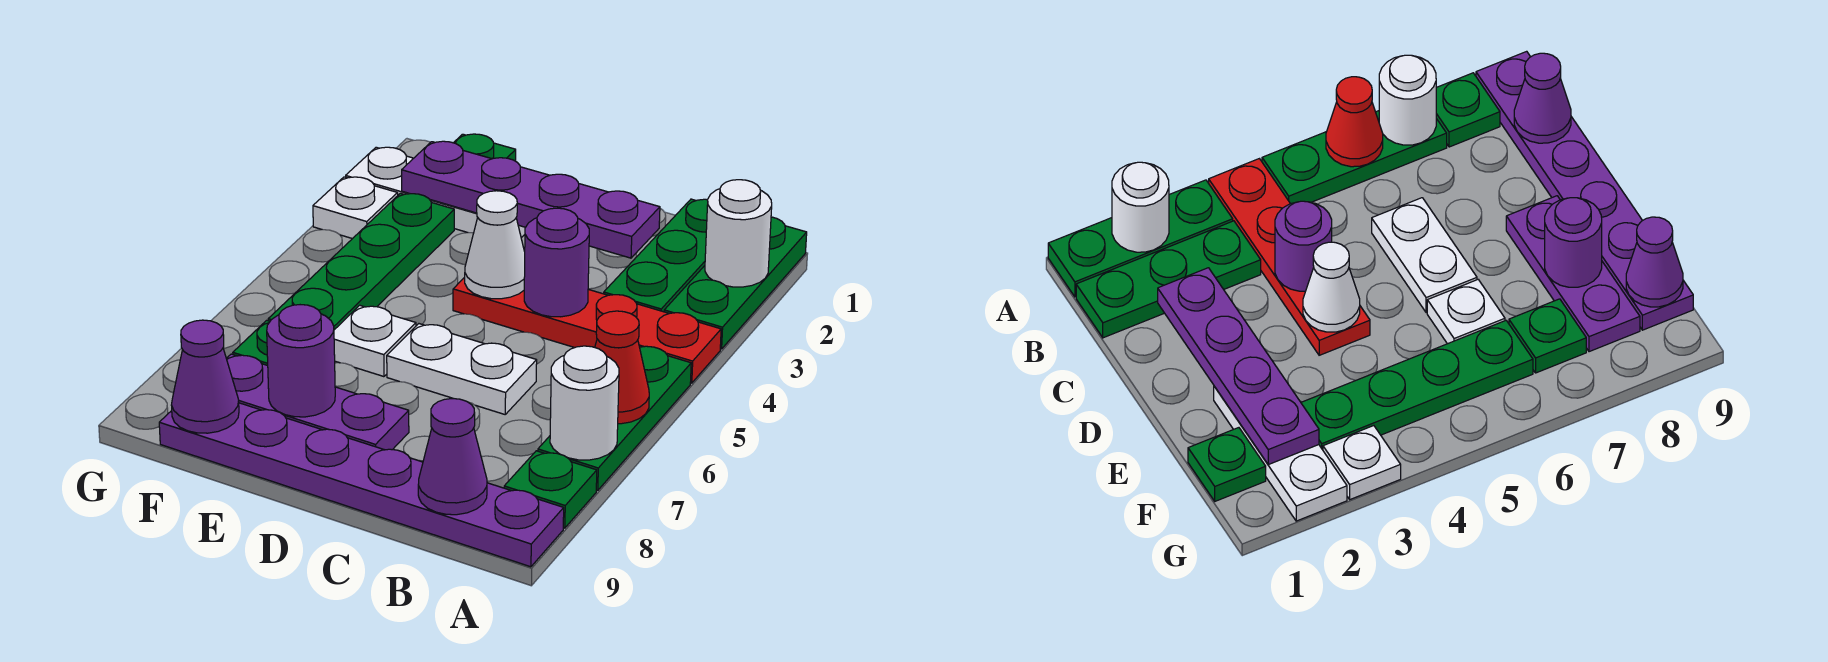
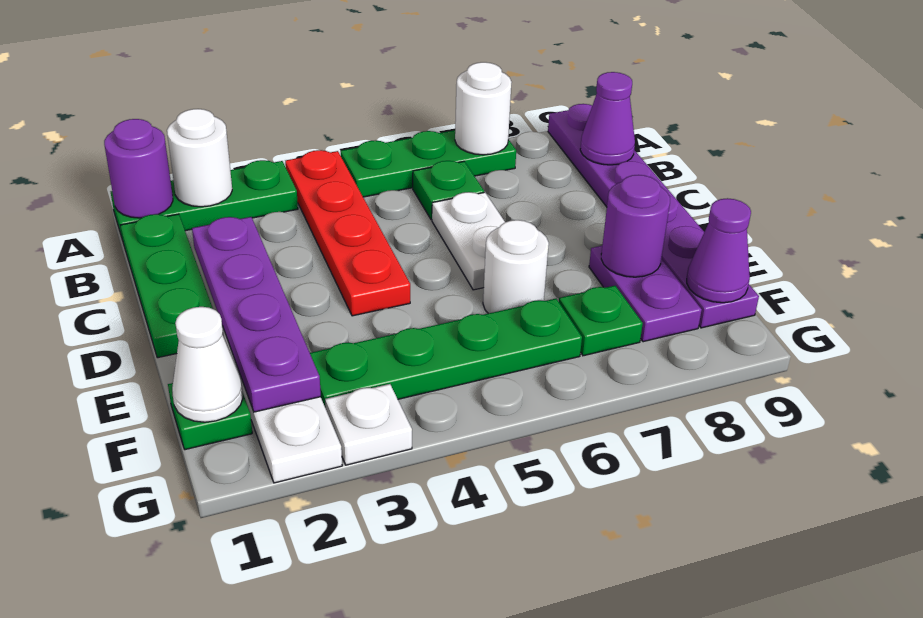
red 1x1 cone [595,311,649,424] -> none
green 1x1 plate [504,451,597,528] -> green 1x1 plate moved to [413,161,484,220]
green 1x3 plate [604,199,708,312] -> green 1x3 plate turned to [120,214,213,358]
purple 1x1 round brick [524,208,589,317] -> purple 1x1 round brick moved to [104,119,173,218]
white 1x1 cone [465,191,525,299] -> white 1x1 cone moved to [172,307,243,422]
purple 1x3 plate [226,354,409,450] -> purple 1x2 plate [589,246,702,342]
white 1x1 plate [334,305,416,377] -> white 1x1 round brick [483,220,549,313]

